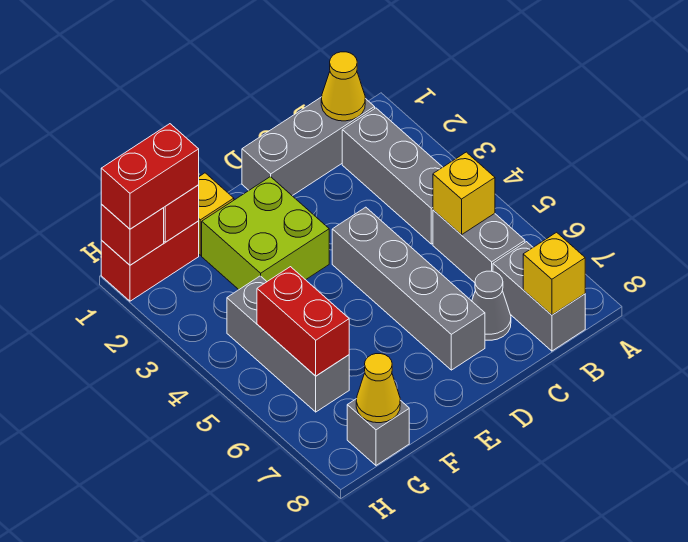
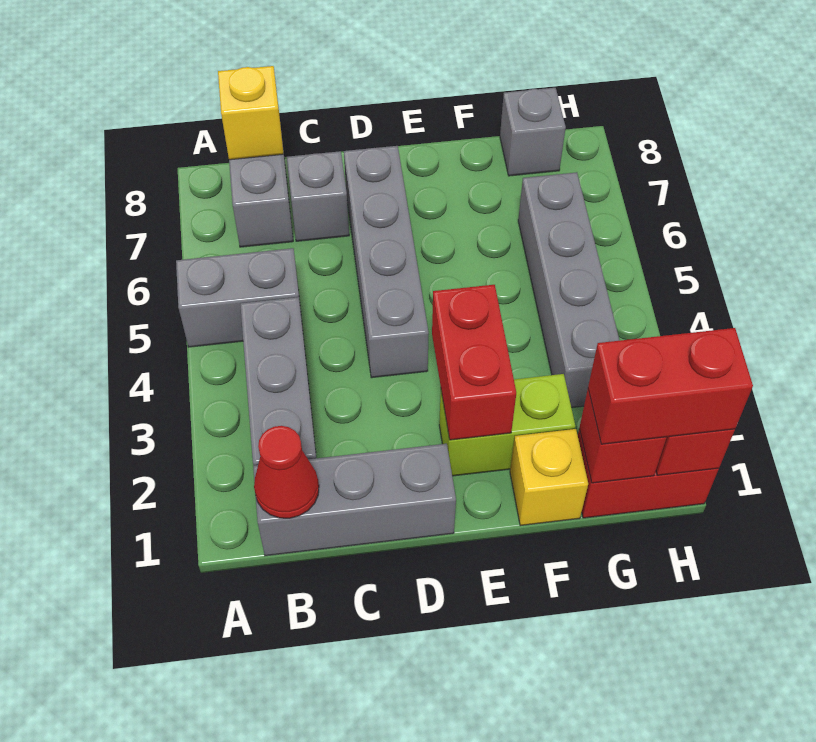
yellow 1x1 cone [321,52,365,121] -> red 1x1 cone [254,426,319,518]
grey 1x2 brick [433,210,525,283] -> grey 1x2 brick turned to [176,248,302,347]
yellow 1x1 brick [433,152,495,235] -> none
grey 1x1 cone [472,271,511,340] -> grey 1x1 brick [287,151,349,241]
lime 2x2 brick [202,177,329,290] -> lime 1x2 brick [439,374,575,476]
grey 1x3 brick [227,276,349,412] -> grey 1x4 brick [518,172,620,408]
red 1x2 brick [257,267,349,376] -> red 1x2 brick moved to [432,285,516,440]
yellow 1x1 cone [356,354,400,423] -> none

